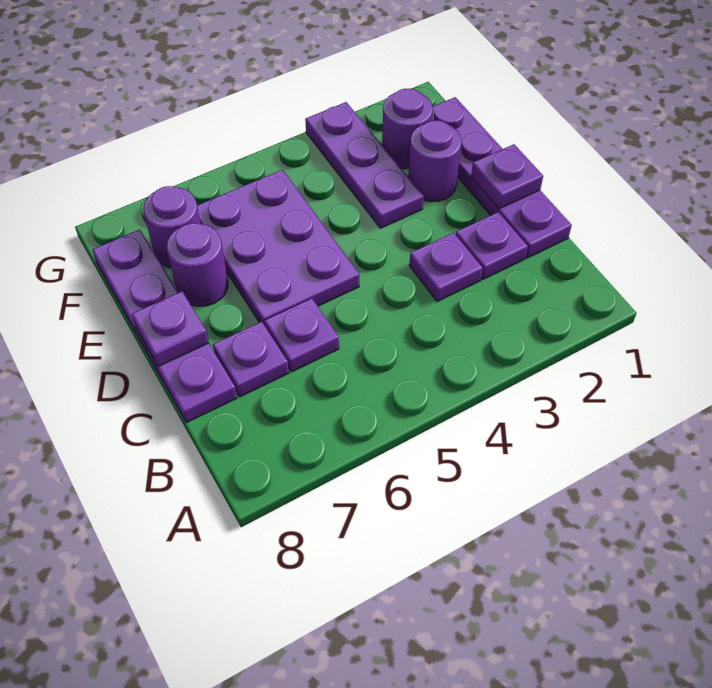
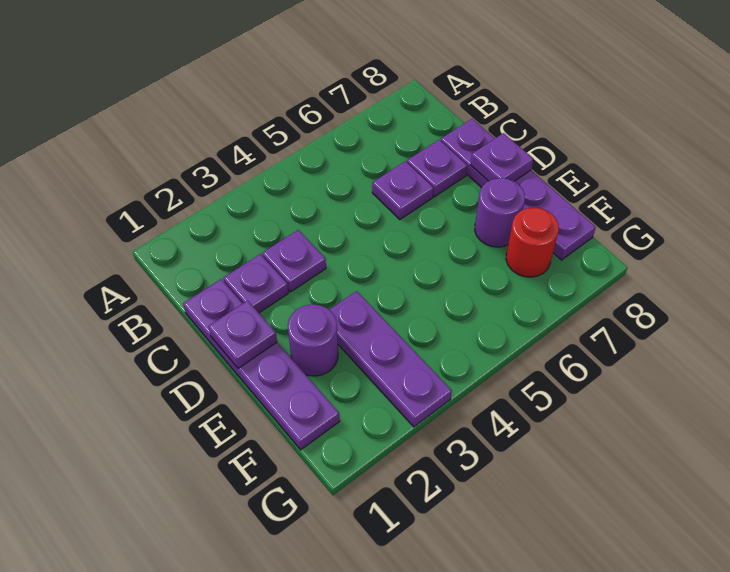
purple 2x3 plate [197,170,359,325] -> none
purple 1x1 round brick [382,89,433,169] -> none
purple 1x1 round brick [143,186,200,268] -> red 1x1 round brick [506,208,559,277]

